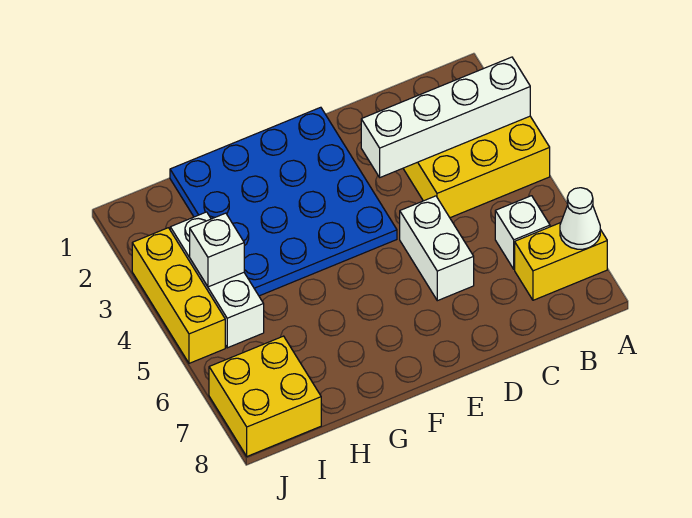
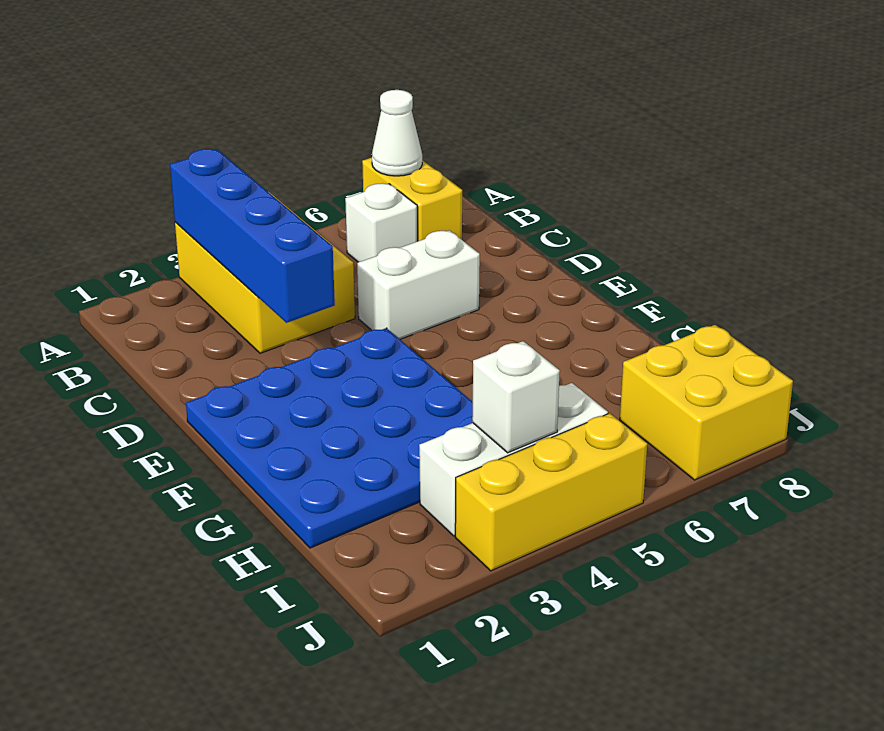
white 1x4 brick [361,57,530,177] -> blue 1x4 brick [170,149,335,323]

